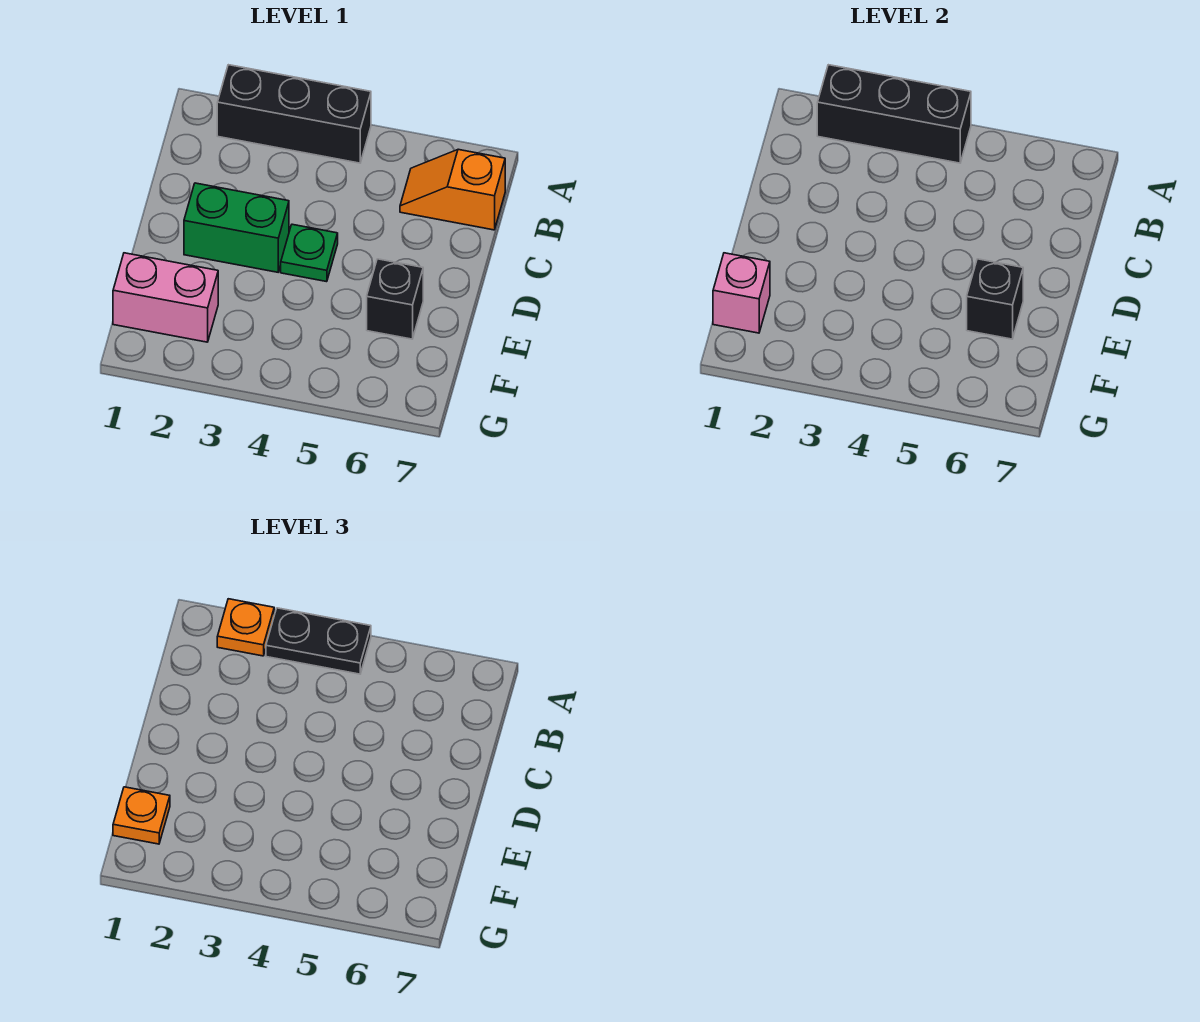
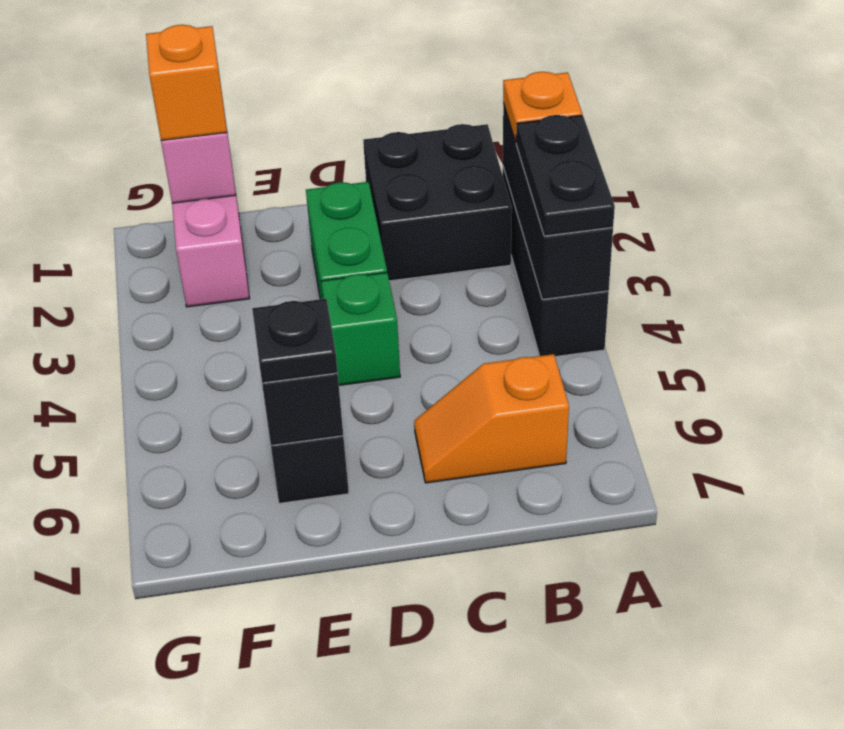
none -> black 2x2 brick [363,124,512,281]
orange 1x2 slope [400,149,505,230] -> orange 1x2 slope turned to [414,354,569,483]
green 1x1 plate [281,224,338,282] -> green 1x1 brick [321,273,400,385]
none -> black 1x1 plate [252,299,338,383]
orange 1x1 plate [113,787,170,844] -> orange 1x1 brick [146,25,227,141]

